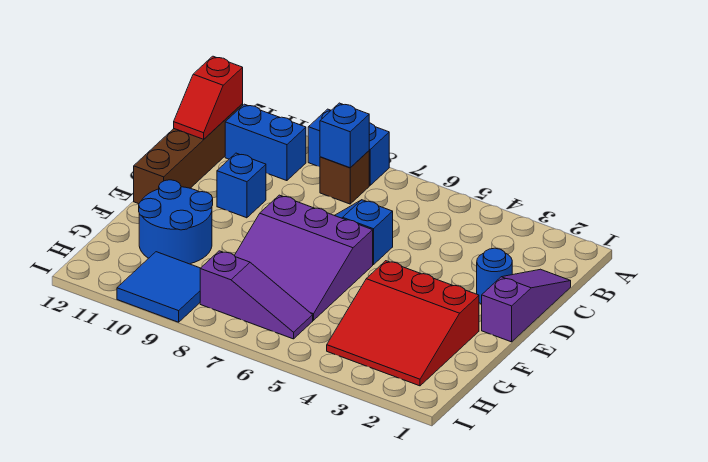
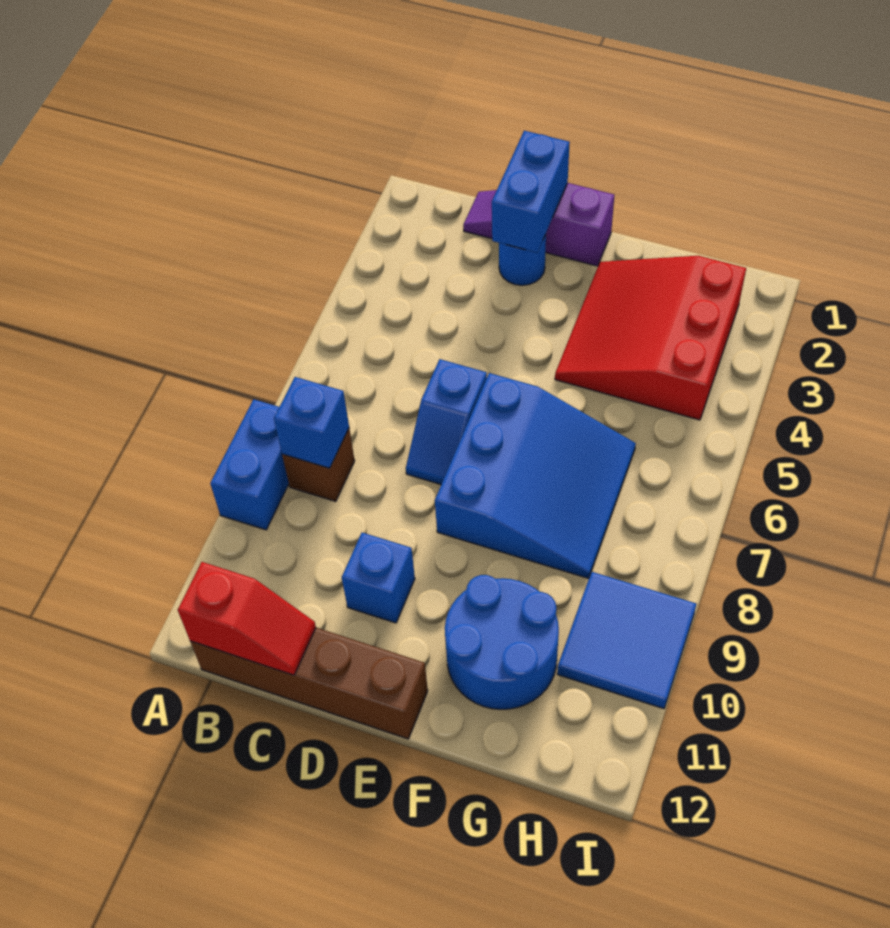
blue 1x2 brick [225,104,306,181] -> blue 1x2 brick moved to [492,131,570,253]
purple 3x3 slope [234,195,373,320] -> blue 3x3 slope [435,373,636,578]
red 3x3 slope [327,261,479,386] -> red 3x3 slope turned to [555,256,746,420]
purple 1x3 slope [200,251,313,339] -> none

